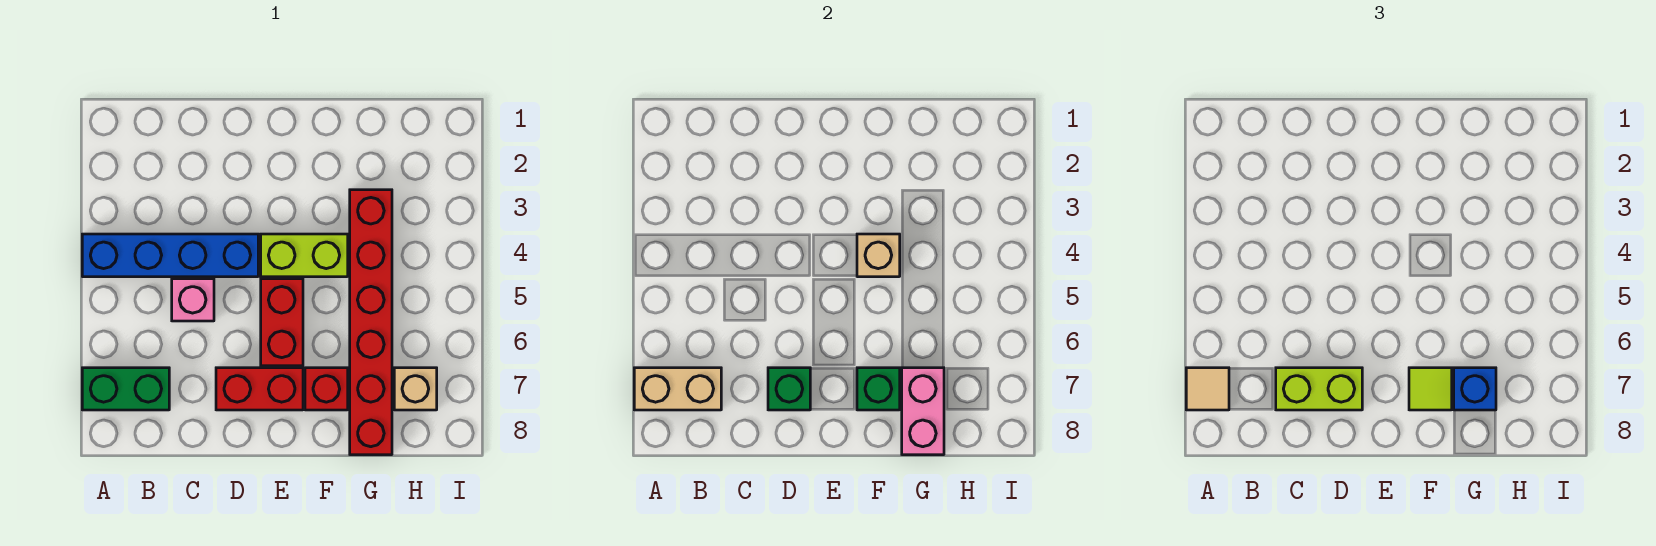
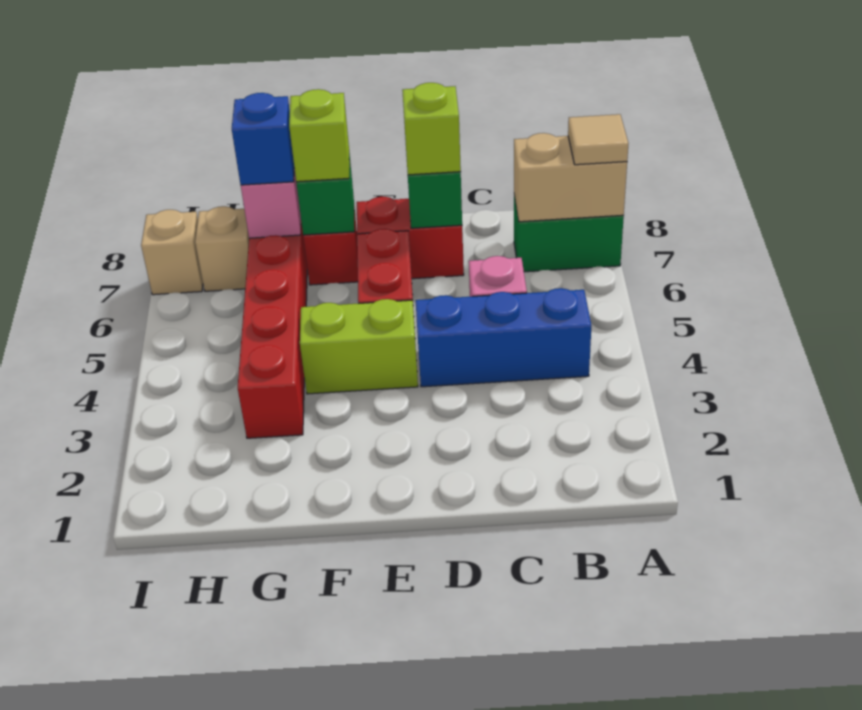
blue 1x4 brick [82,234,258,277] -> blue 1x3 brick [415,288,592,387]
lime 1x2 brick [1276,368,1362,410] -> lime 1x1 brick [402,83,461,175]
tan 1x1 brick [857,234,900,277] -> tan 1x1 brick moved to [141,210,203,295]
lime 1x1 tile [1409,368,1452,410] -> lime 1x1 brick [289,89,349,182]

